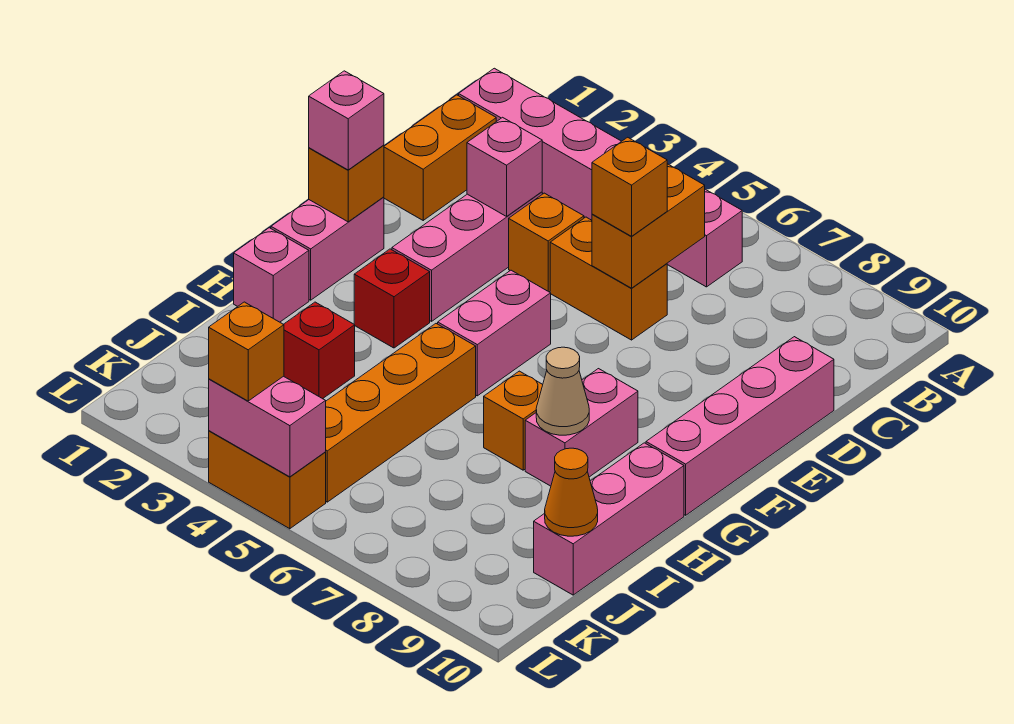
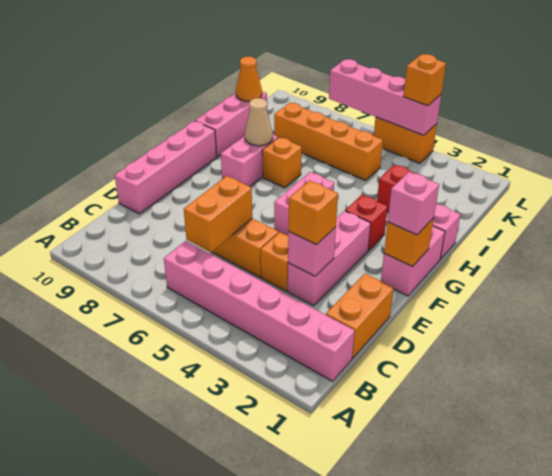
orange 1x1 brick [592,137,667,236] -> orange 1x1 brick moved to [288,180,338,245]
orange 1x4 brick [325,324,476,502] -> orange 1x4 brick turned to [274,103,383,181]
pink 1x2 brick [209,376,326,477] -> pink 1x4 brick [329,59,441,135]

